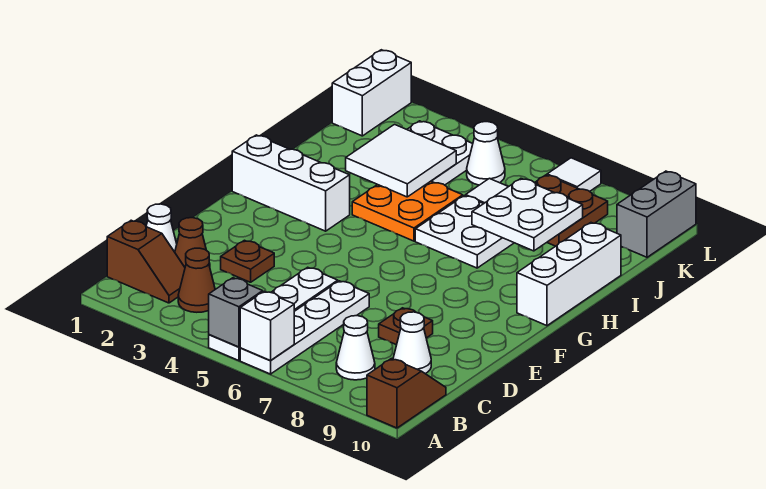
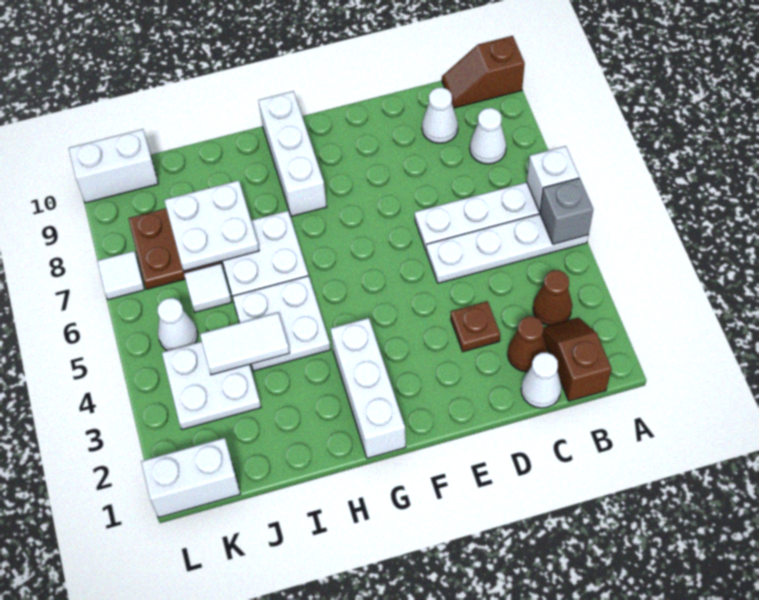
brown 1x1 plate [379,308,433,345] -> none
white 1x3 brick [517,223,621,326] -> white 1x3 brick turned to [258,91,327,216]
orange 2x2 plate [352,181,463,241] -> white 2x2 plate [232,276,331,371]
white 2x2 tile [346,125,456,197] -> white 1x2 tile [200,313,290,375]
grey 1x2 brick [617,171,696,257] -> white 1x2 brick [69,129,158,203]

